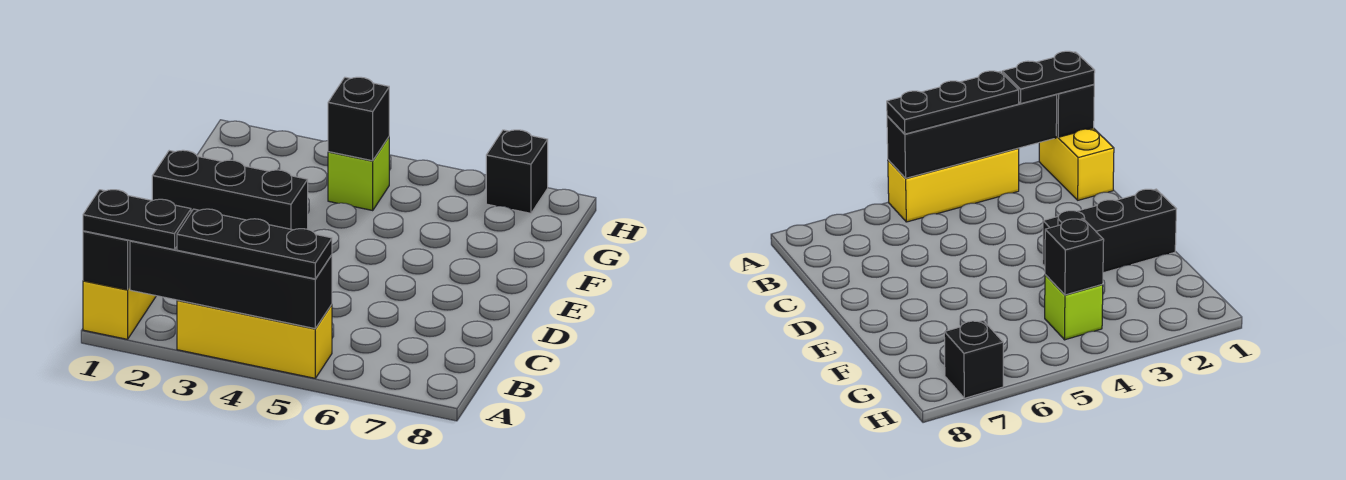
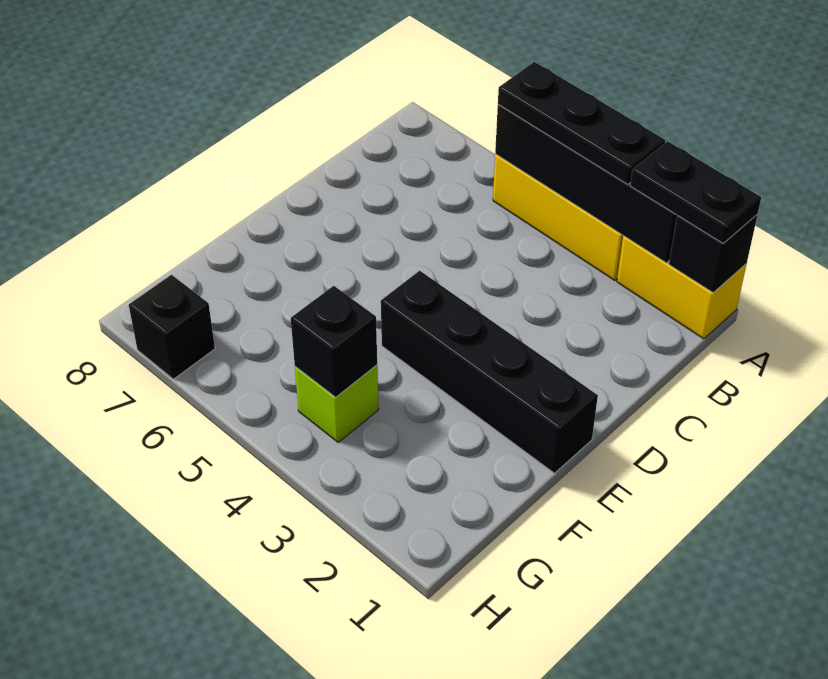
yellow 1x2 brick [83,281,156,339] -> yellow 1x2 brick turned to [617,236,747,339]
black 1x3 brick [152,150,308,230] -> black 1x4 brick [381,271,598,473]

